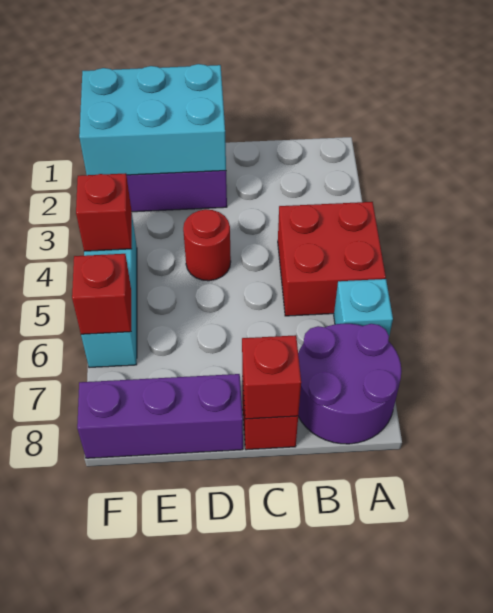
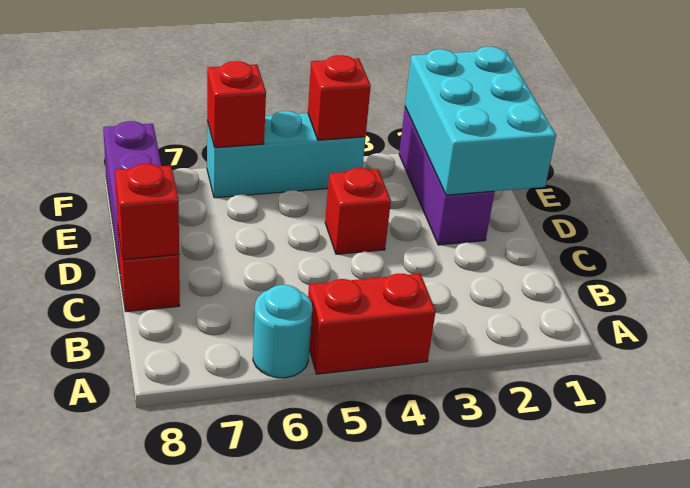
red 2x2 brick [278,202,386,316] -> red 1x2 brick [308,274,436,374]
cyan 1x1 brick [334,279,393,336] -> cyan 1x1 round brick [253,285,312,378]
purple 2x2 round brick [298,324,401,444] -> none
red 1x1 round brick [183,209,231,281] -> red 1x1 brick [325,168,391,254]

